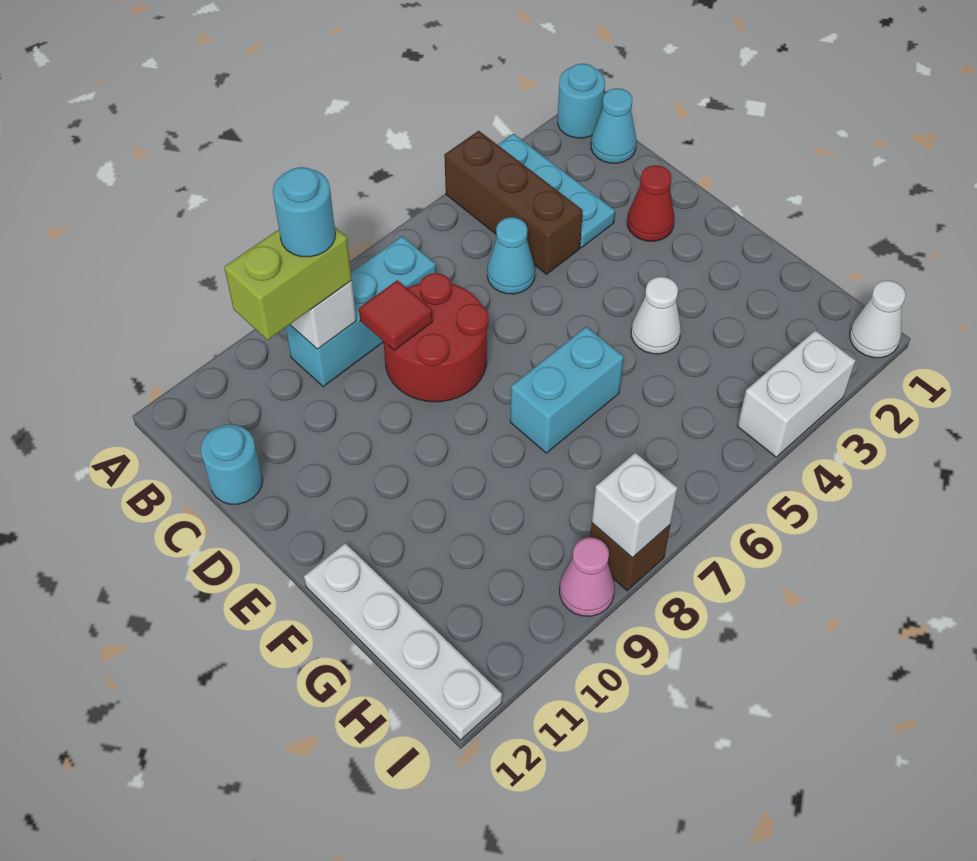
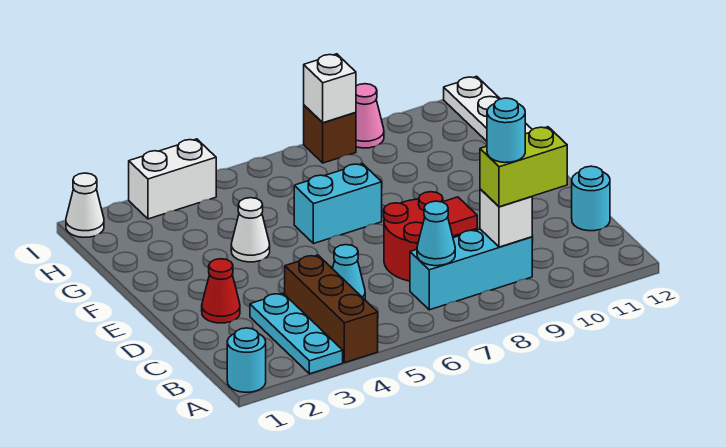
cyan 1x1 cone [591,88,636,163] -> cyan 1x1 cone moved to [417,201,455,266]

